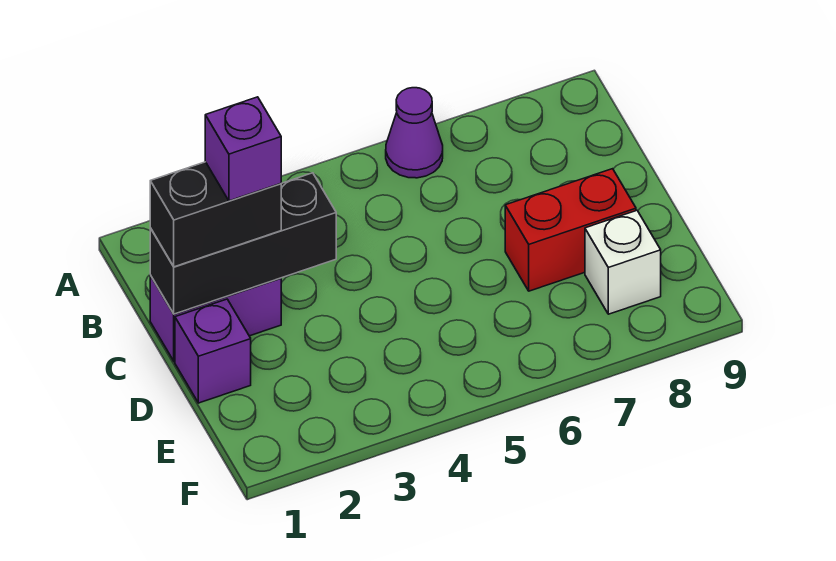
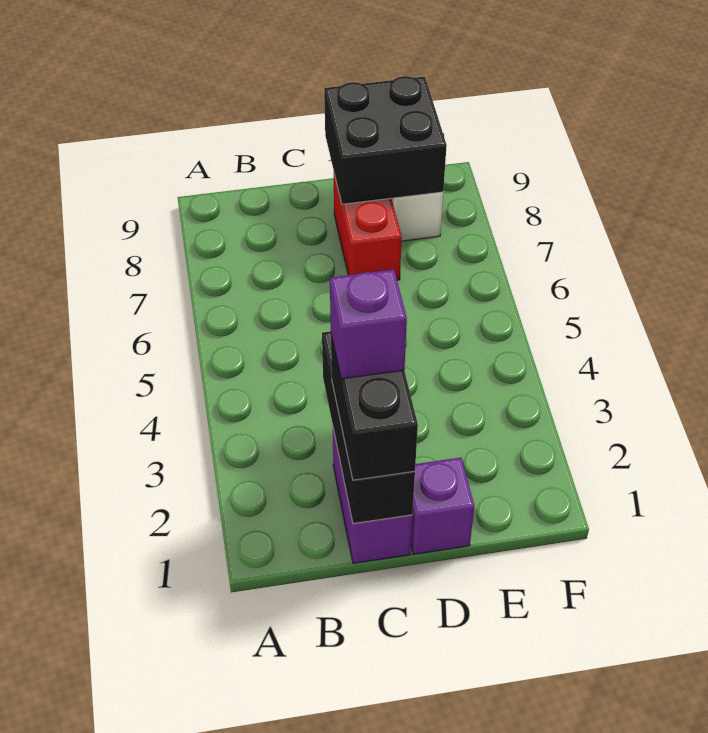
purple 1x1 cone [386,88,443,178] -> none
none -> black 2x2 brick [324,76,447,204]

